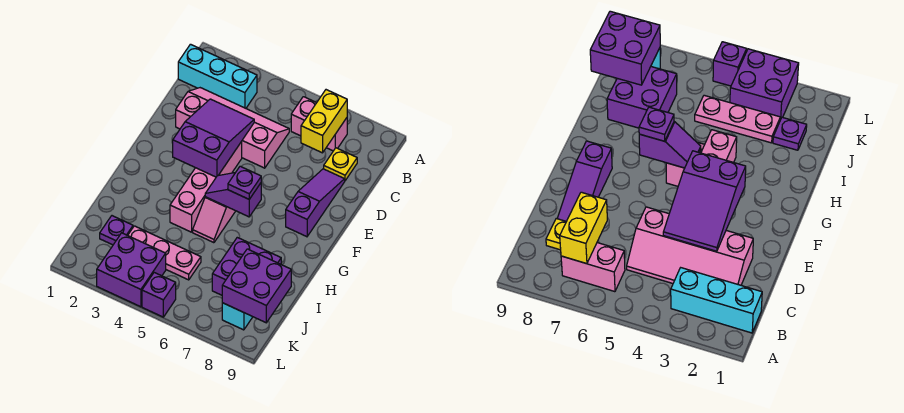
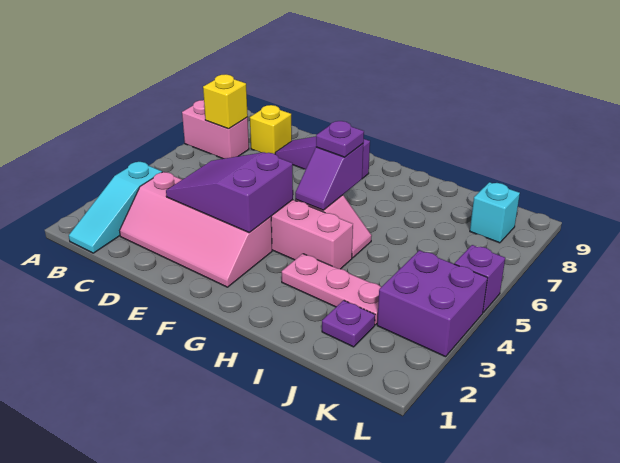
cyan 1x3 brick [178,44,257,108] -> cyan 1x3 slope [69,162,162,253]
pink 1x2 brick [291,97,347,151] -> pink 1x2 brick turned to [182,100,249,159]
yellow 1x2 brick [301,90,347,153] -> yellow 1x1 brick [203,74,248,129]
pink 2x4 slope [176,88,289,168] -> pink 2x4 slope turned to [120,172,272,287]
yellow 1x1 plate [324,148,357,181] -> yellow 1x1 brick [250,105,292,154]
purple 2x2 brick [212,237,281,295] -> none
pink 1x3 plate [128,226,201,280] -> pink 1x3 plate turned to [282,254,381,325]
purple 2x2 brick [222,249,291,323] -> none

